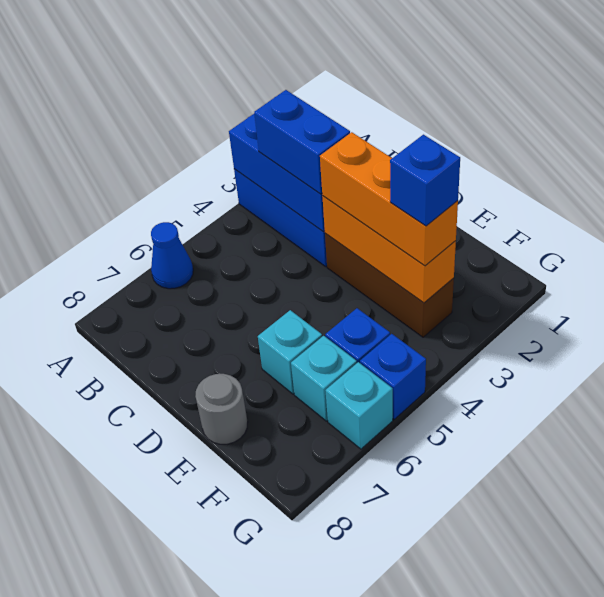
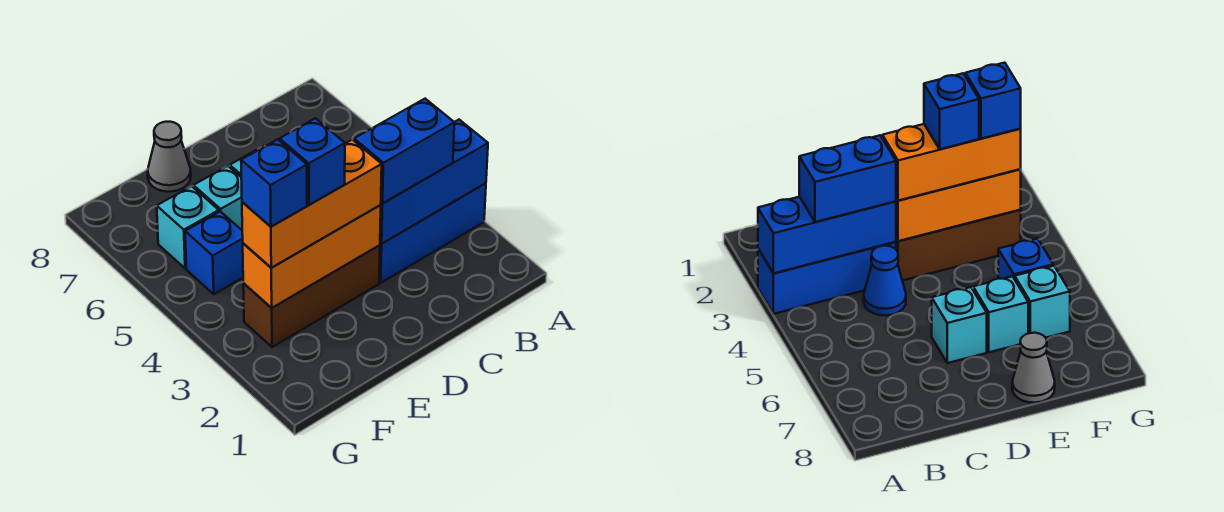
blue 1x1 cone [151,222,193,289] -> blue 1x1 cone moved to [864,246,906,315]
grey 1x1 round brick [195,374,248,444] -> grey 1x1 cone [148,122,191,192]
blue 1x1 brick [360,334,426,419] -> blue 1x1 brick moved to [279,118,345,205]
cyan 1x1 brick [325,362,393,449] -> cyan 1x1 brick moved to [932,287,987,363]

